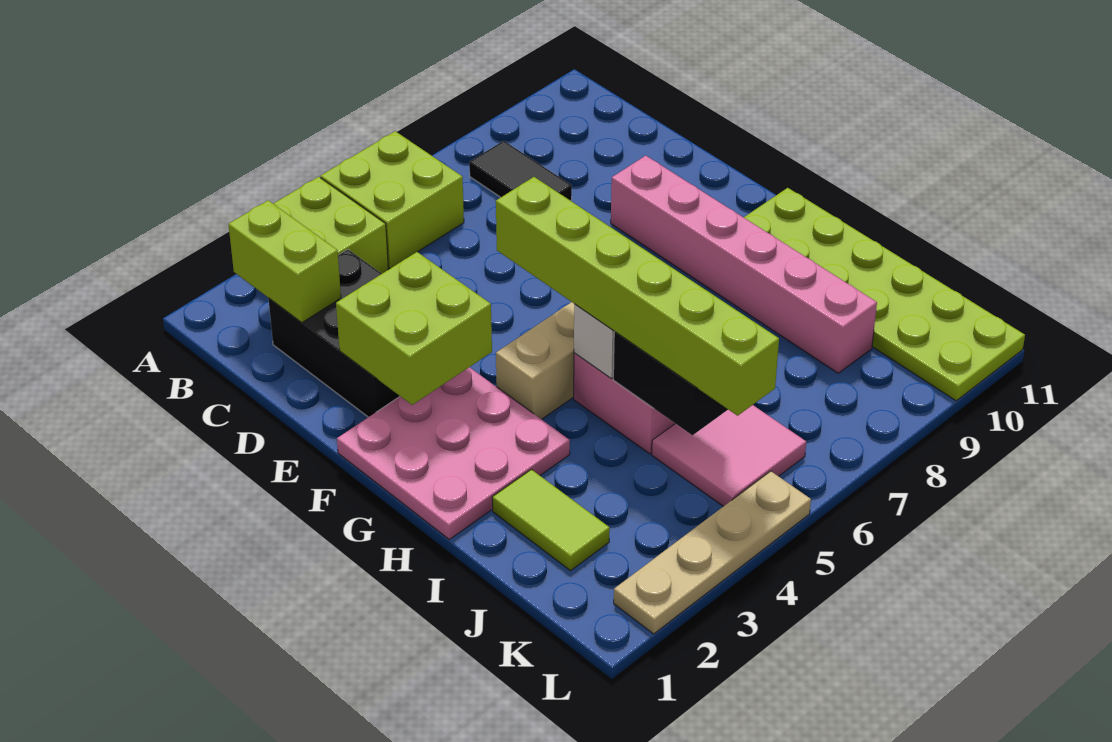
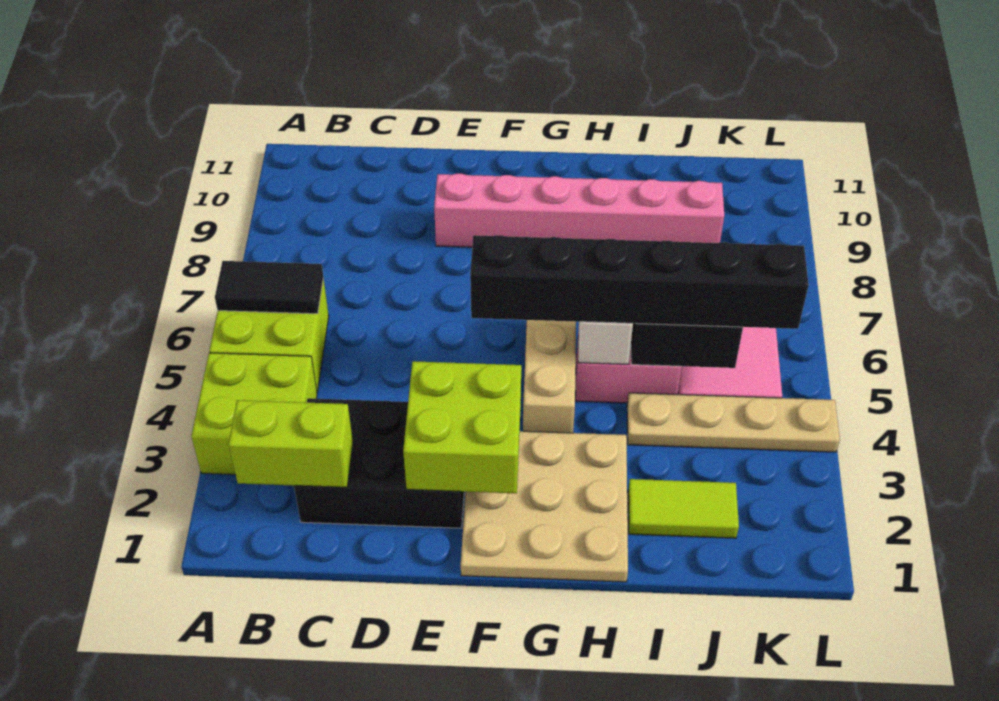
black 1x2 tile [469,141,572,201] -> black 1x2 tile moved to [215,261,323,314]
pink 3x3 plate [337,367,570,539] -> tan 3x3 plate [461,431,628,582]
lime 1x6 brick [496,177,779,416] -> black 1x6 brick [470,235,809,329]
lime 2x6 plate [744,188,1025,401] -> none
tan 1x4 plate [614,471,811,634] -> tan 1x4 plate turned to [627,393,840,452]

